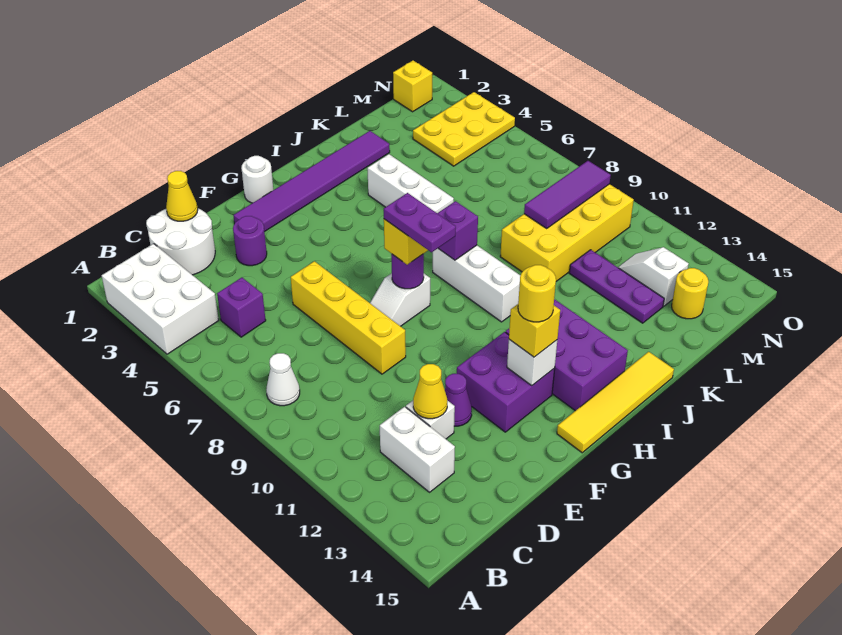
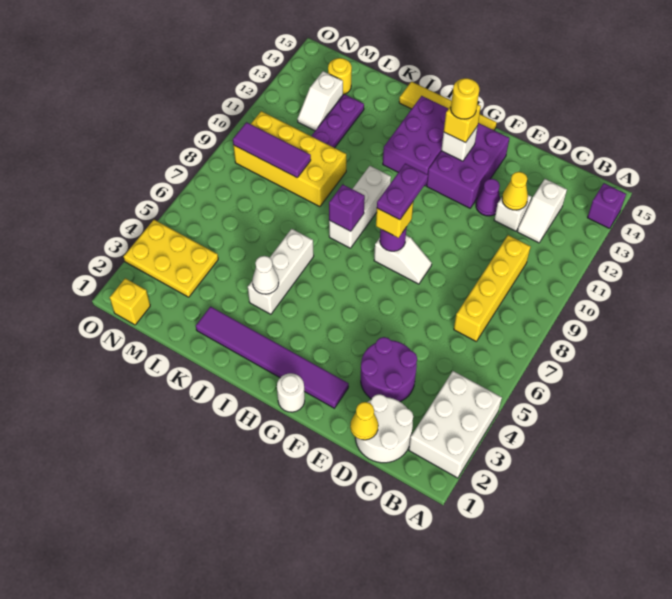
white 1x1 cone [266,353,300,406] -> white 1x1 cone moved to [252,256,279,294]
purple 1x1 brick [217,277,266,337] -> purple 1x1 brick moved to [587,183,626,229]
white 1x2 brick [380,407,455,492] -> white 1x2 slope [517,179,567,243]
purple 1x1 round brick [233,216,267,266] -> purple 2x2 round brick [361,337,417,402]
yellow 1x4 brick [291,261,406,374] -> yellow 1x4 brick moved to [454,235,531,341]
purple 2x2 brick [457,332,555,432] -> purple 2x3 brick [427,123,509,208]

